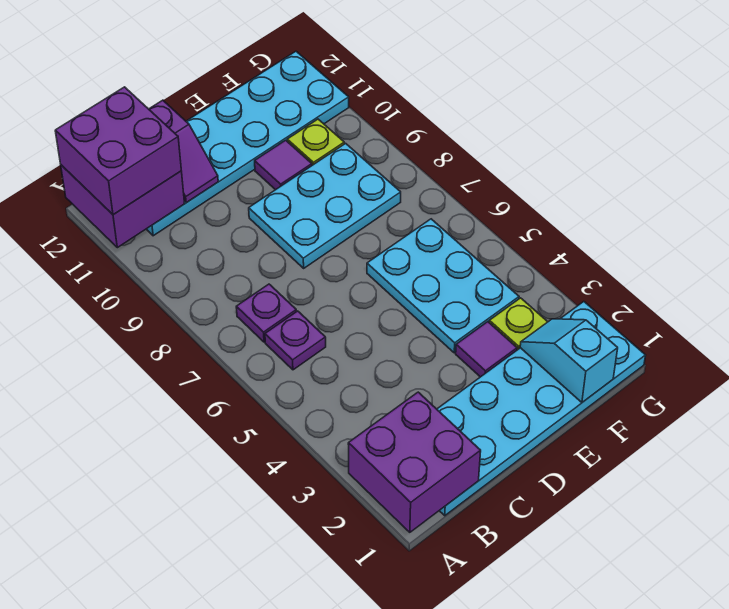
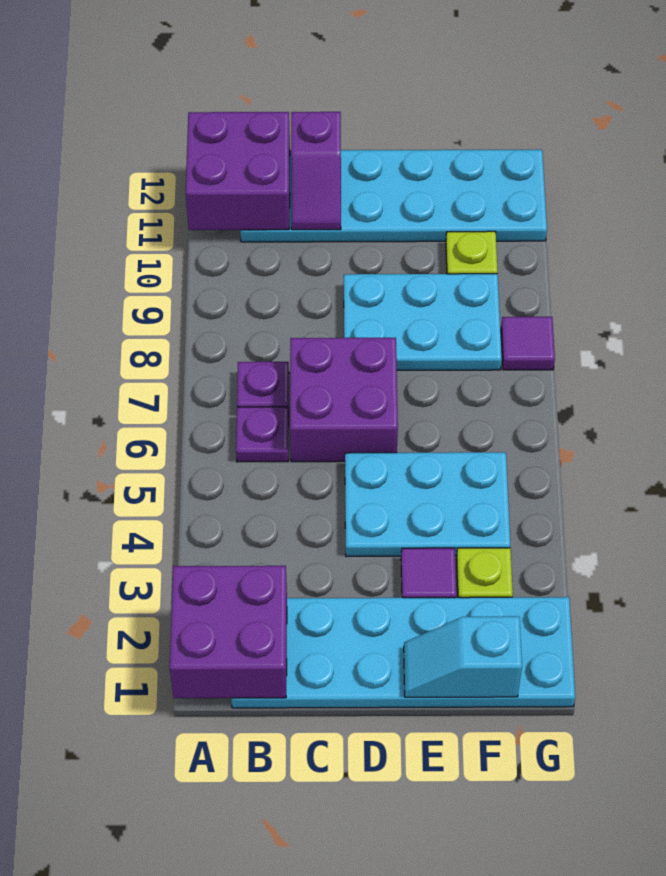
purple 2x2 brick [55,87,181,215] -> purple 2x2 brick moved to [290,338,398,462]
cyan 2x3 plate [367,219,519,353] -> cyan 2x3 plate turned to [345,452,510,557]
purple 1x1 tile [255,140,312,190] -> purple 1x1 tile moved to [501,317,555,370]
cyan 1x2 slope [520,319,618,402] -> cyan 1x2 slope turned to [404,616,522,697]

